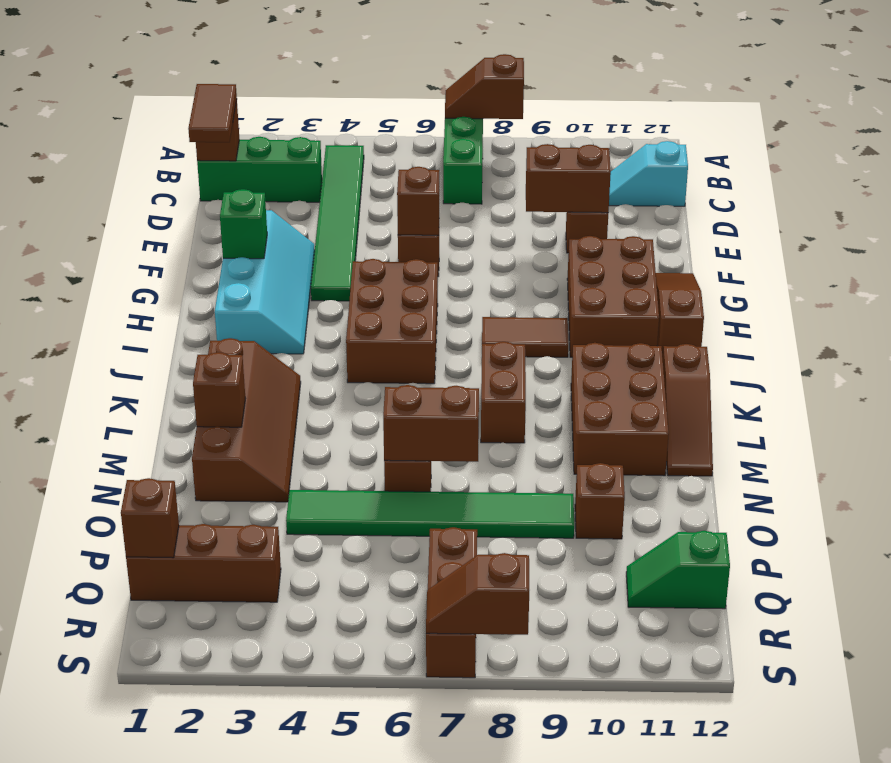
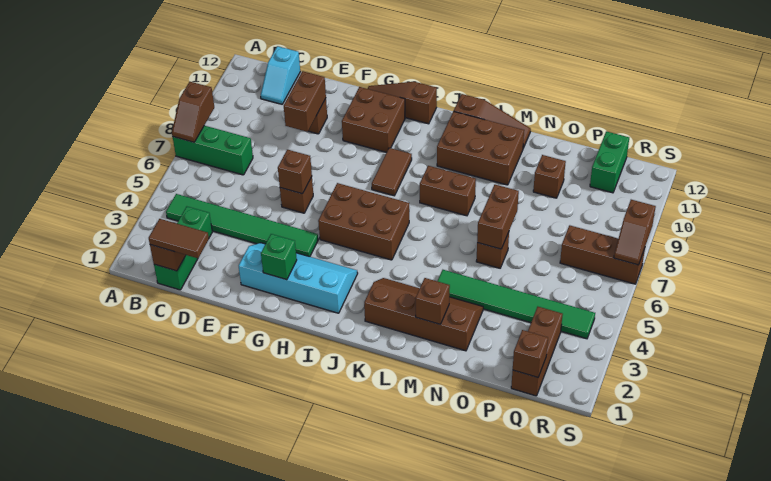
brown 2x3 brick [567,236,659,357] -> brown 2x2 brick [342,87,405,152]
green 1x6 tile [286,490,574,538] -> green 1x6 tile turned to [438,270,595,339]
green 1x2 slope [626,531,730,609] -> green 1x2 brick [590,131,629,193]

